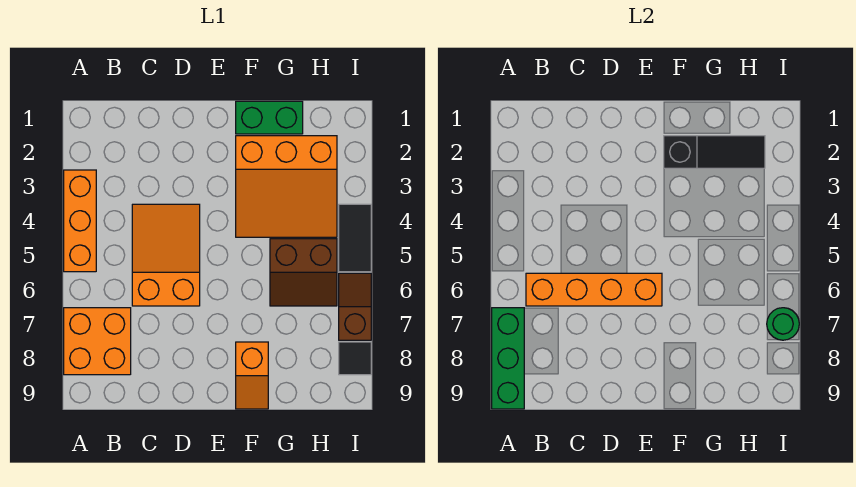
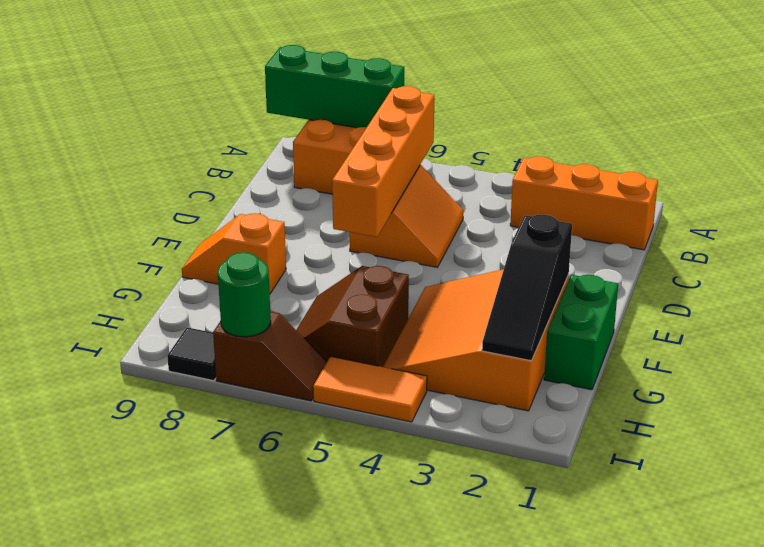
orange 1x3 brick [64,170,96,272] -> orange 1x3 brick moved to [510,156,658,250]
orange 2x3 slope [132,204,200,306] -> orange 2x2 slope [349,165,464,267]
black 1x2 tile [339,204,371,272] -> orange 1x2 tile [313,356,427,422]

